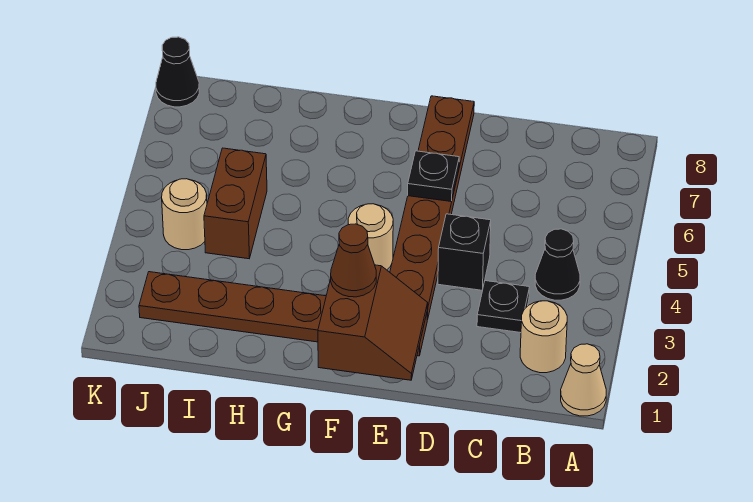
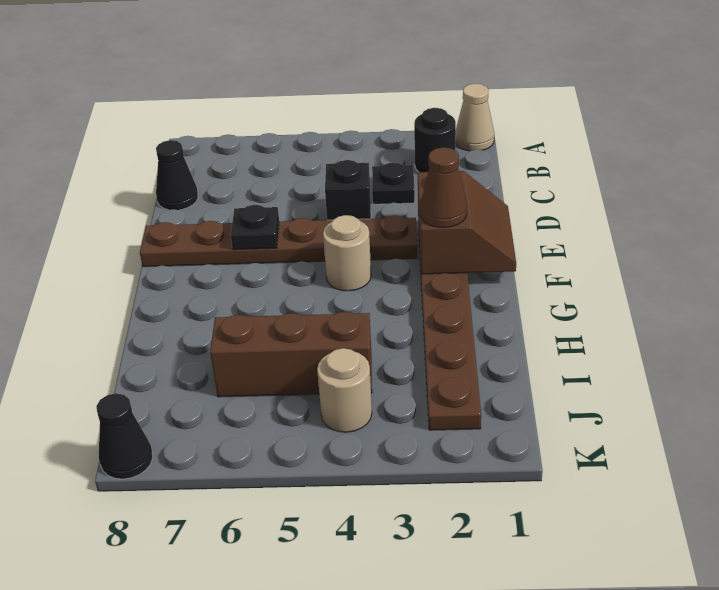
tan 1x1 round brick [520,301,567,373] -> black 1x1 round brick [414,108,456,172]
black 1x1 cone [535,229,580,300] -> black 1x1 cone moved to [156,140,198,210]
brown 2x2 slope [318,265,428,380] -> brown 2x2 slope turned to [418,171,516,274]
brown 1x2 brick [204,148,267,259] -> brown 1x3 brick [210,312,372,397]

